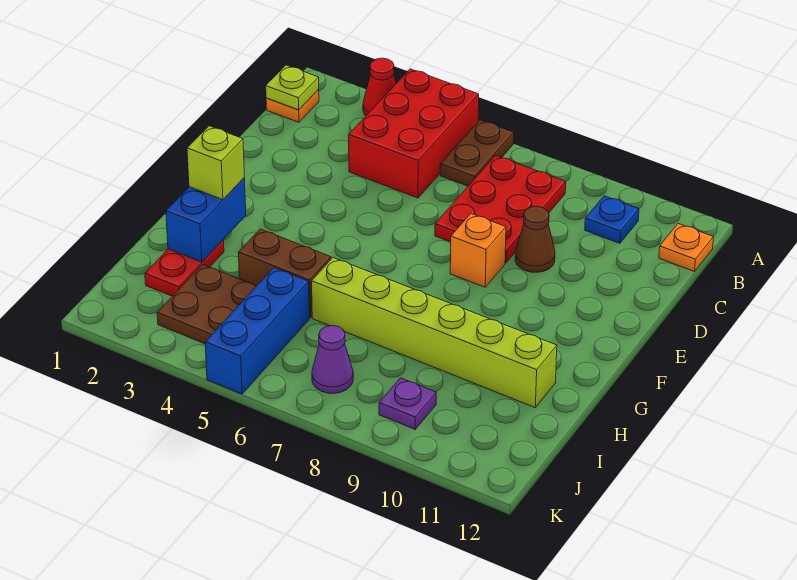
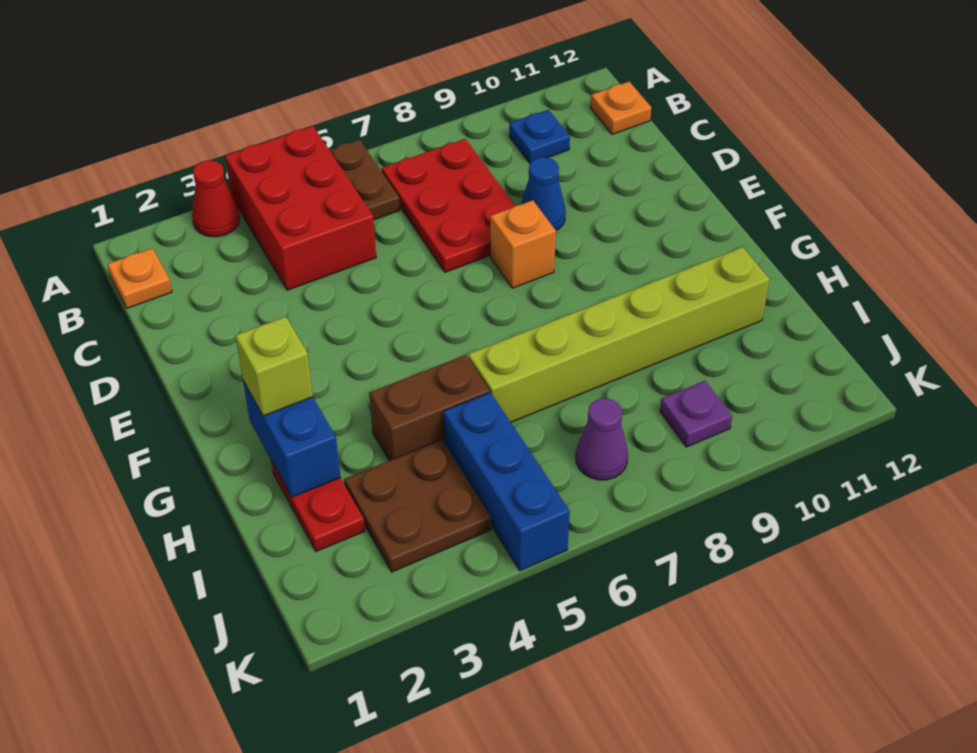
lime 1x1 plate [266,65,319,110] -> none
brown 1x1 cone [515,206,555,272] -> blue 1x1 cone [521,157,566,230]

